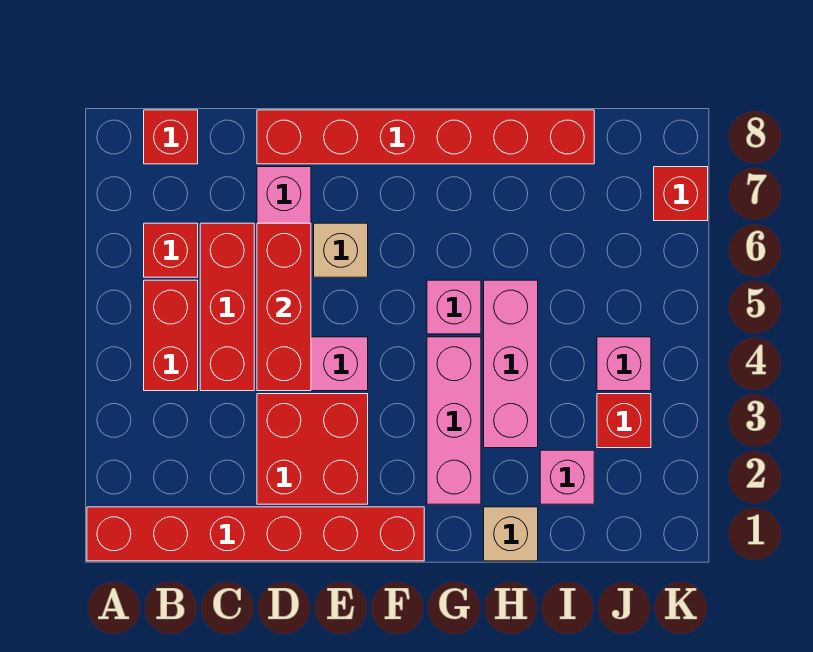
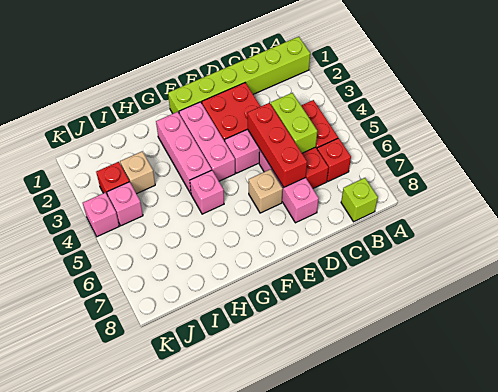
red 1x6 brick [87,507,424,561] -> lime 1x6 brick [168,37,310,114]
red 1x1 brick [144,110,198,164] -> lime 1x1 brick [341,178,378,222]
none -> lime 1x2 brick [271,93,317,153]
red 1x6 brick [257,110,594,164] -> none
tan 1x1 brick [484,507,538,561] -> tan 1x1 brick moved to [120,151,155,194]
pink 1x3 brick [484,280,538,448] -> pink 1x3 brick moved to [179,102,235,181]
pink 1x1 brick [540,450,594,504] -> pink 1x1 brick moved to [83,193,119,237]
red 1x1 brick [654,167,708,221] -> none

